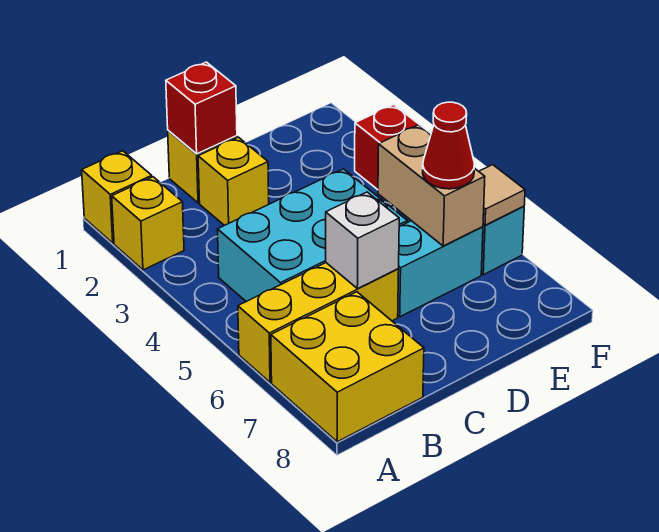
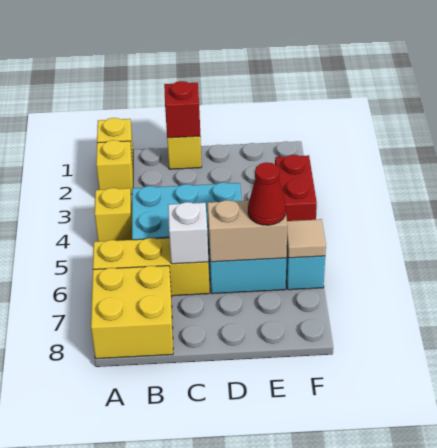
yellow 1x1 brick [198,137,269,226] -> yellow 1x1 brick moved to [95,188,132,242]
tan 1x2 brick [378,125,485,246] -> tan 1x2 brick turned to [207,200,287,262]

